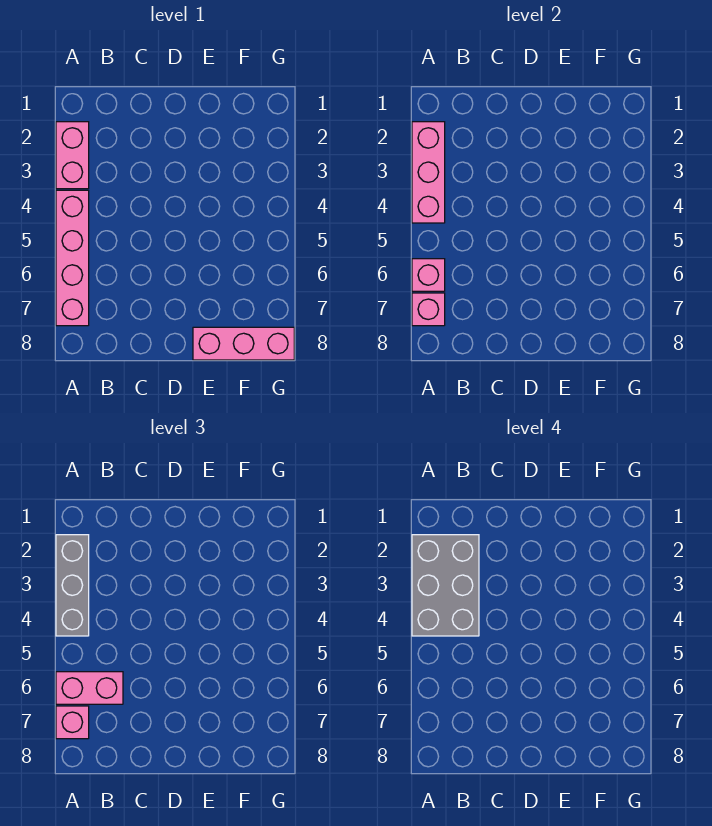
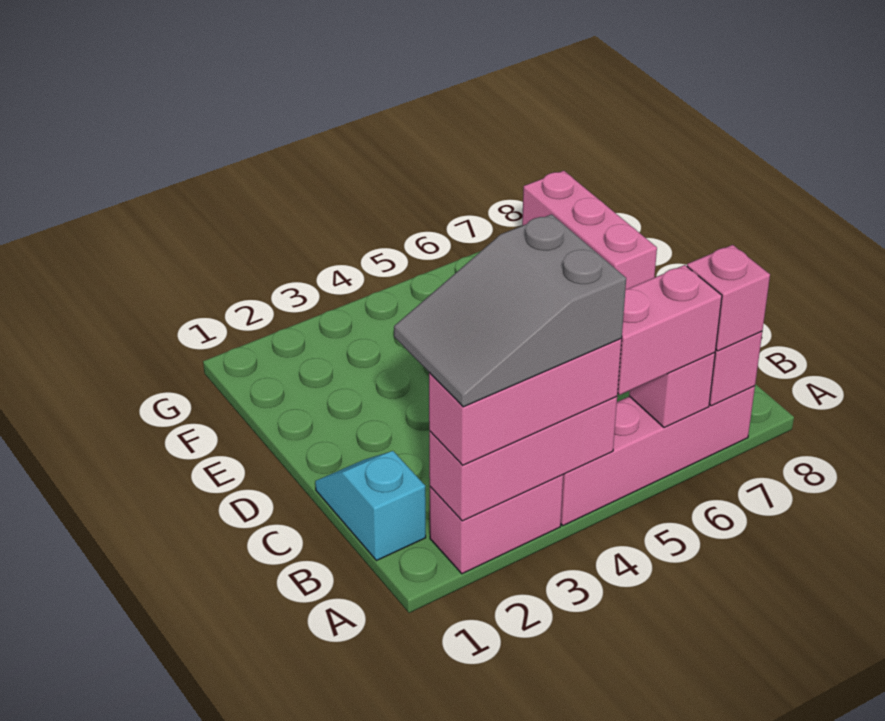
grey 1x3 brick [56,535,89,636] -> pink 1x3 brick [429,339,622,465]
grey 2x3 brick [412,535,479,636] -> grey 2x3 slope [394,214,626,407]
pink 1x2 brick [56,672,123,704] -> pink 1x2 brick turned to [618,265,722,395]
none -> cyan 1x2 slope [315,451,426,561]

